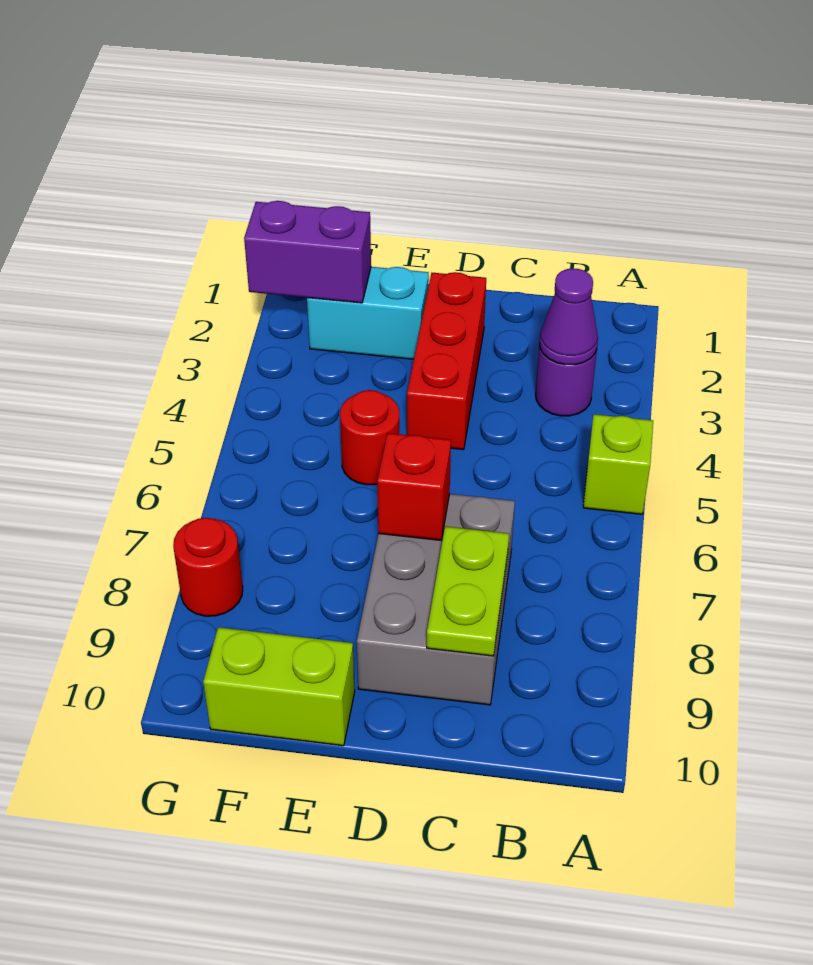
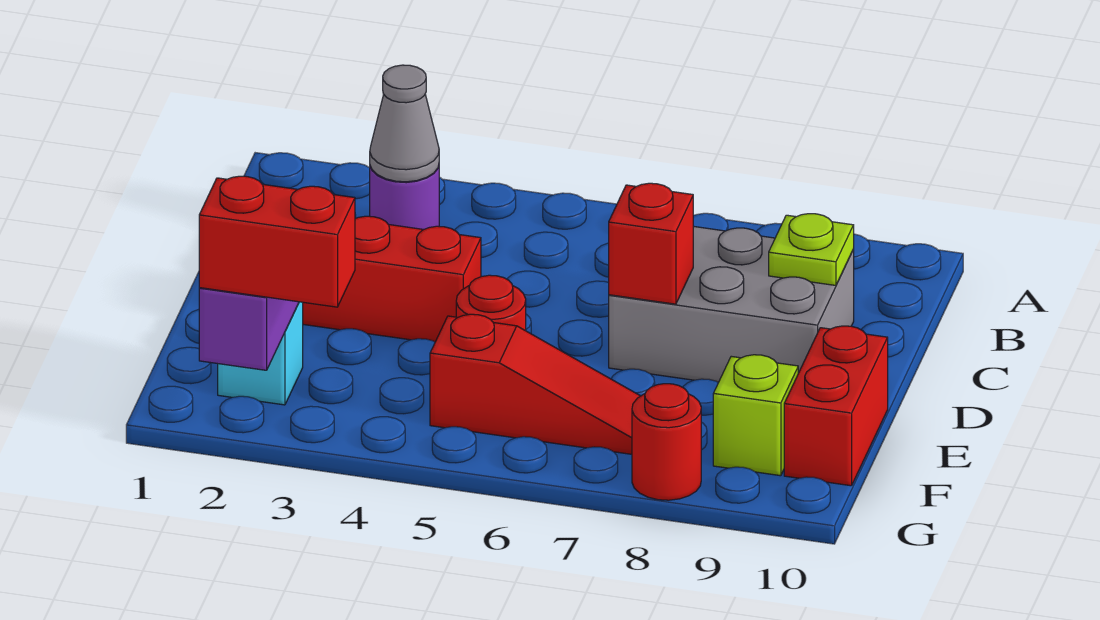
lime 1x1 brick [583,414,653,514] -> lime 1x1 brick moved to [713,355,798,476]
purple 1x1 cone [540,268,598,365] -> grey 1x1 cone [370,65,439,182]
lime 1x2 plate [427,526,509,656] -> lime 1x1 plate [769,214,854,285]
cyan 1x2 brick [307,267,429,359] -> cyan 1x1 brick [218,302,303,405]
lime 1x2 brick [203,627,355,746] -> red 1x2 brick [784,326,888,486]
none -> red 1x3 slope [430,314,640,454]
none -> red 1x2 brick [199,176,355,307]

